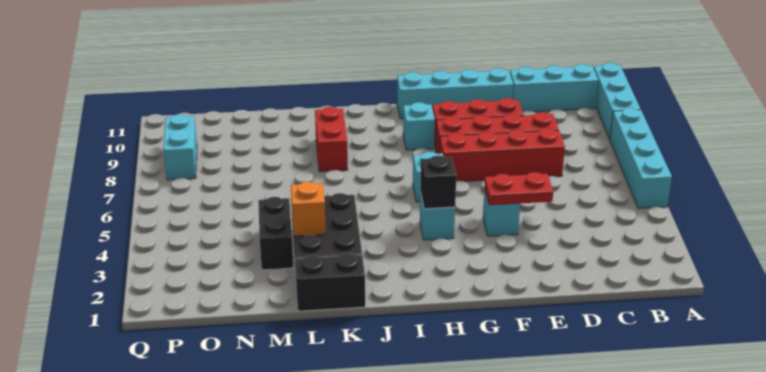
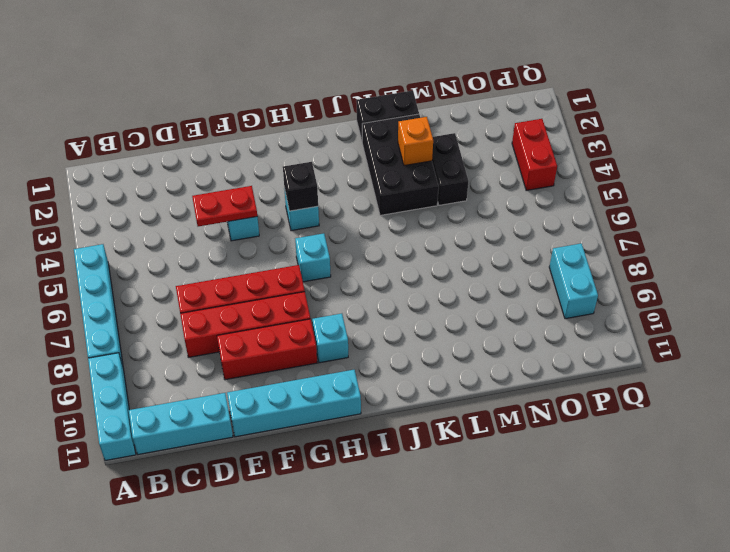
red 1x2 brick [315,107,348,172] -> red 1x2 brick moved to [512,119,557,190]

